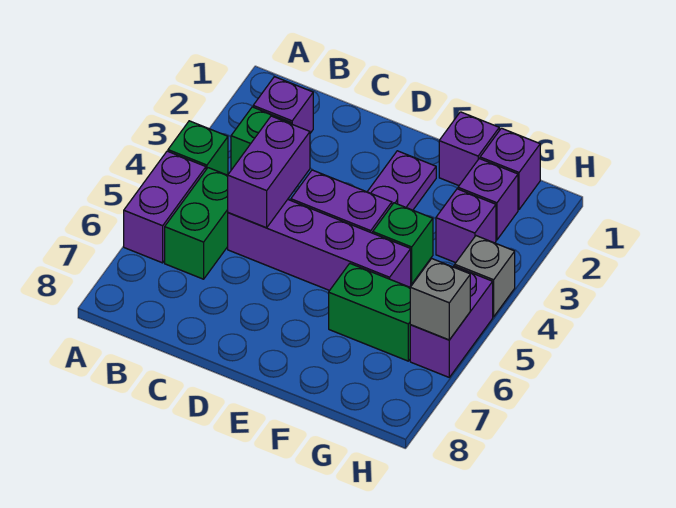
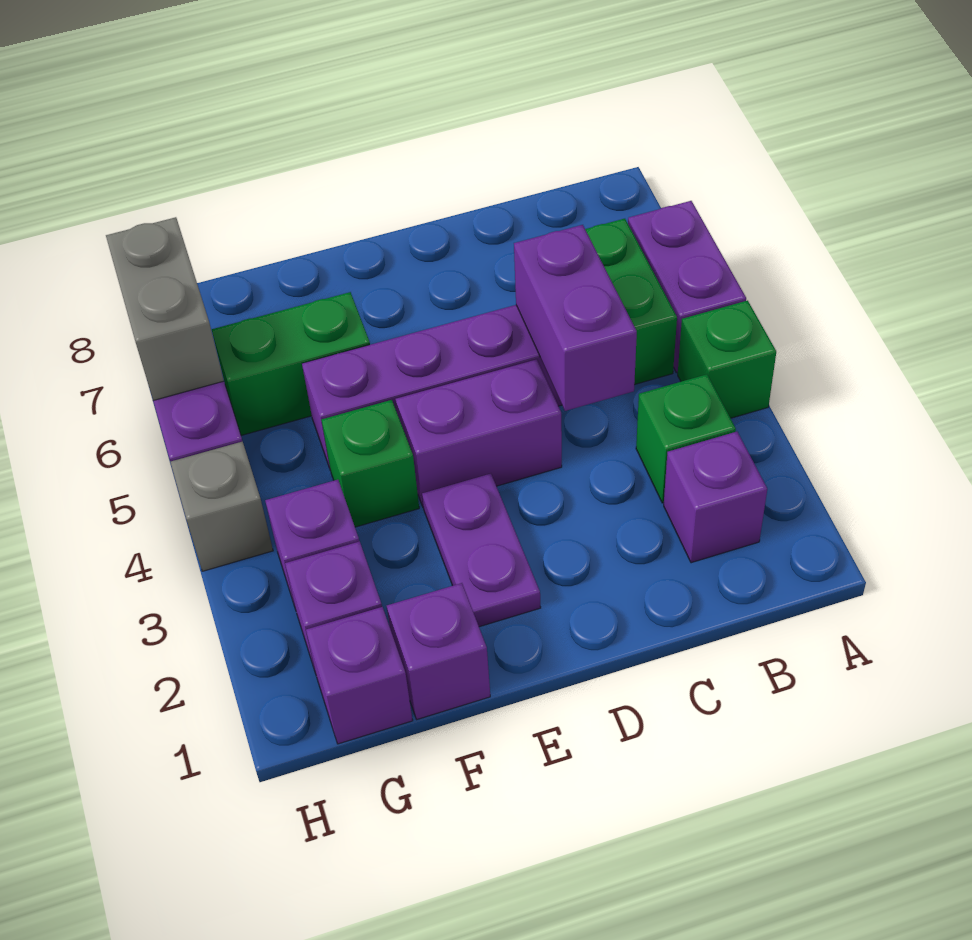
grey 1x1 brick [410,259,470,340] -> grey 1x2 brick [106,217,224,400]

